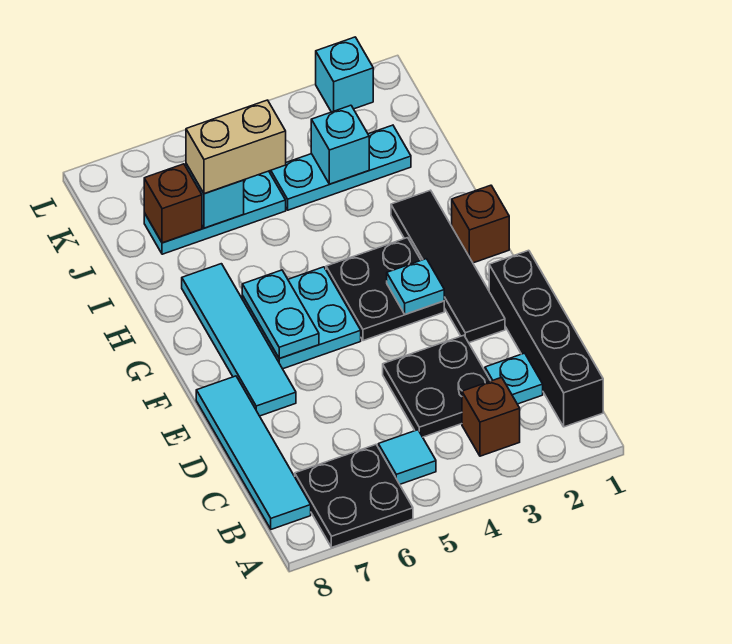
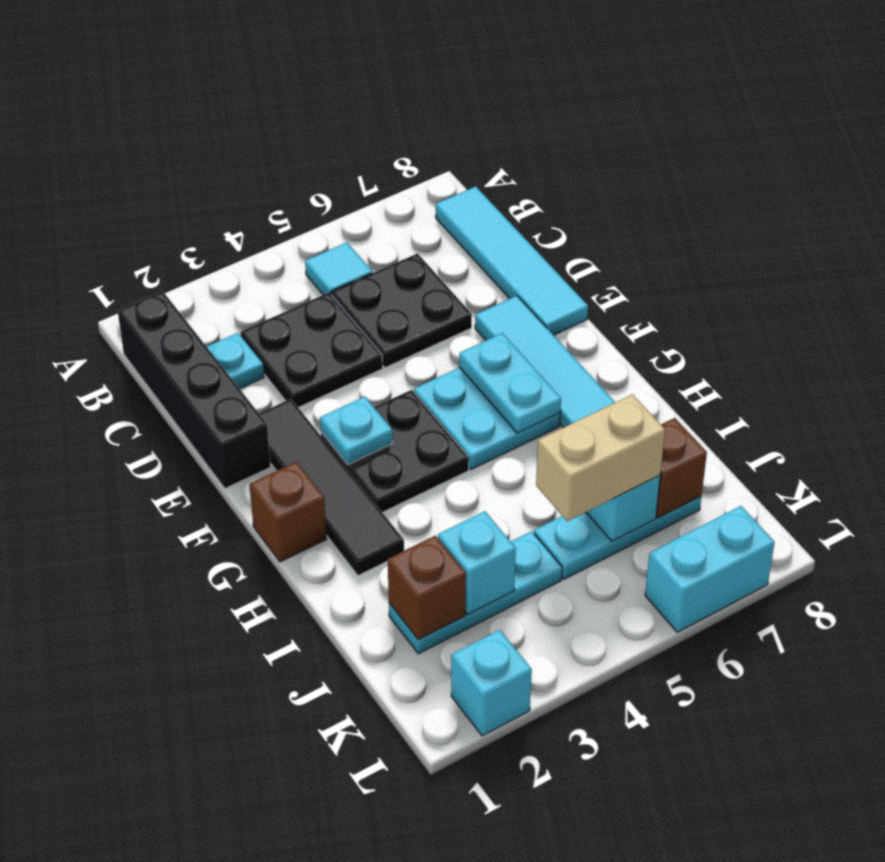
black 2x2 plate [295,445,413,547] -> black 2x2 plate moved to [331,254,472,368]
brown 1x1 brick [462,377,520,456] -> brown 1x1 brick moved to [388,536,466,640]
none -> cyan 1x2 brick [645,506,775,632]

